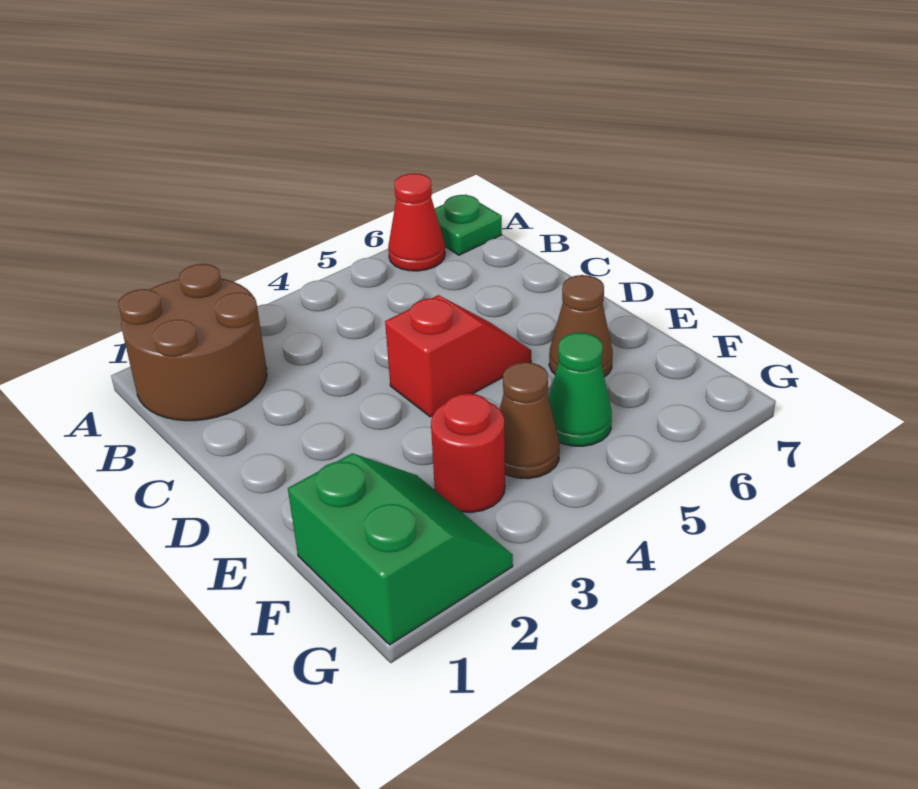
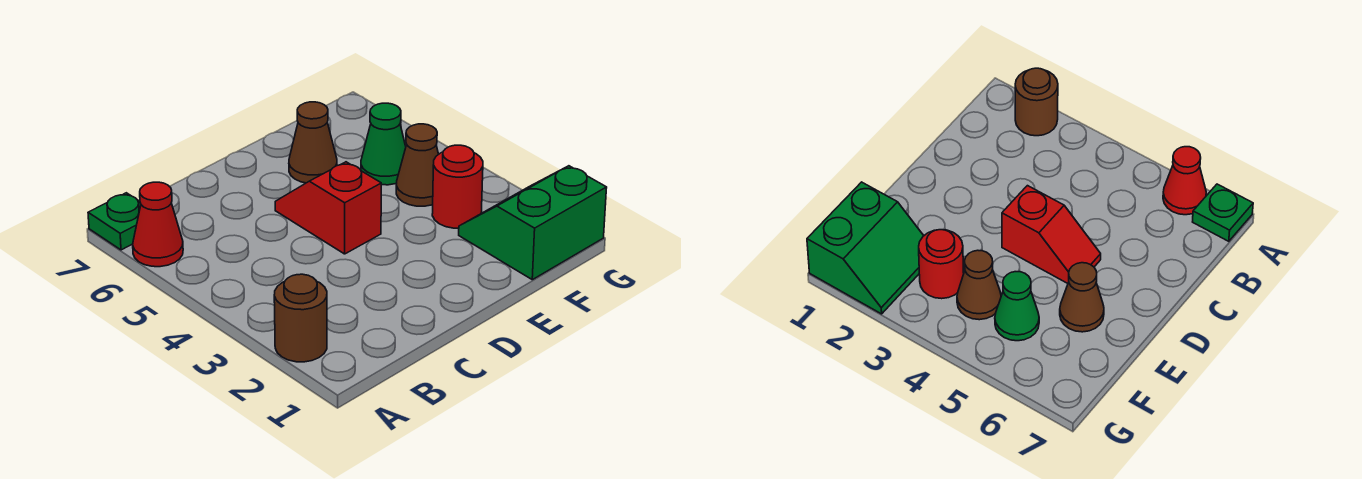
brown 2x2 round brick [118,264,267,421] -> brown 1x1 round brick [274,274,327,362]

